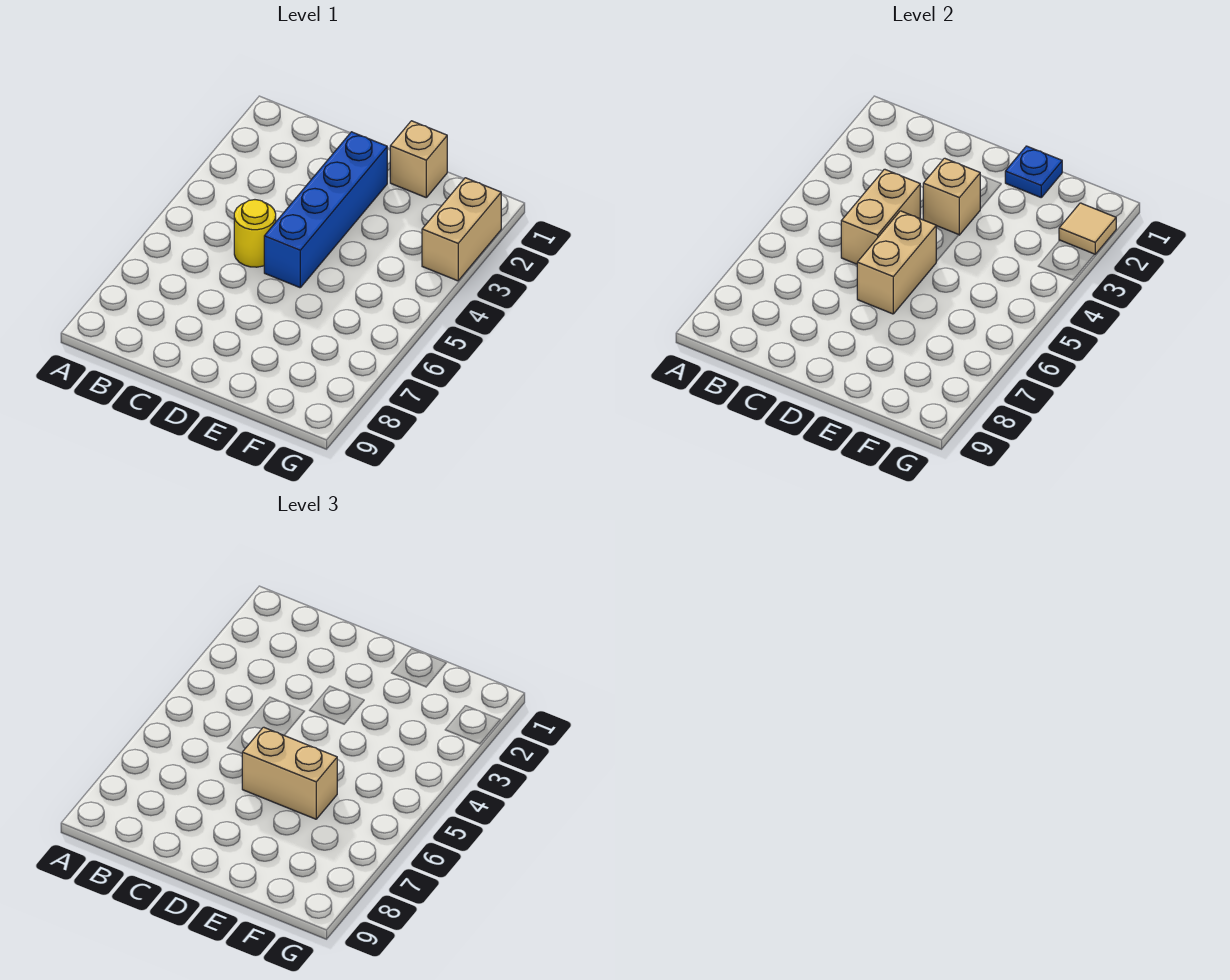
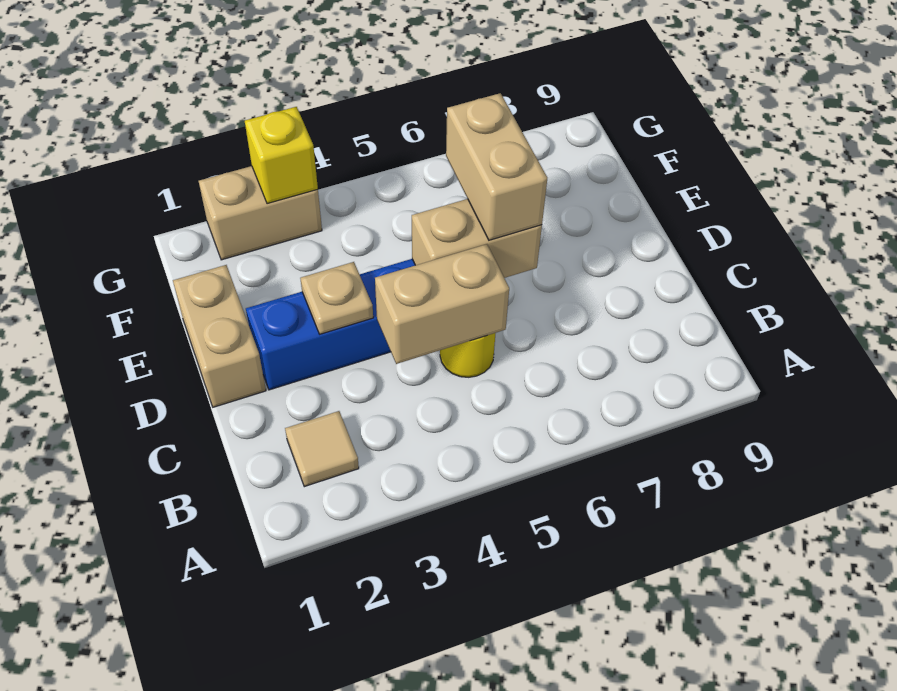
tan 1x1 brick [923,158,980,235] -> tan 1x1 plate [300,262,373,334]
tan 1x1 brick [390,121,447,197] -> tan 1x2 brick [173,265,266,407]
blue 1x1 plate [1005,146,1062,197] -> none
tan 1x1 tile [1059,203,1116,254] -> tan 1x1 tile moved to [285,411,359,487]
none -> yellow 1x1 brick [245,107,318,204]

